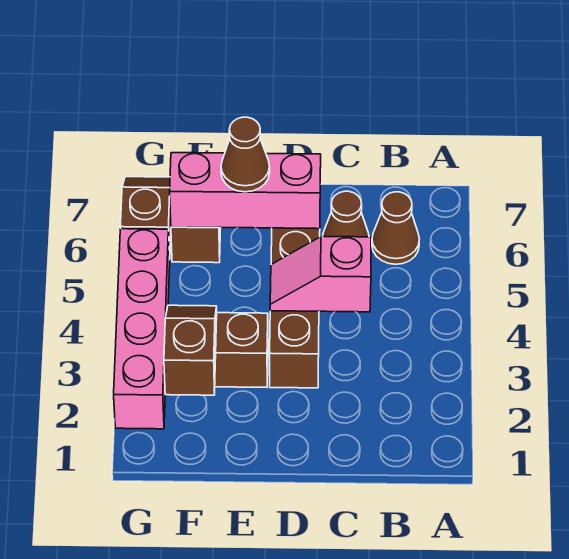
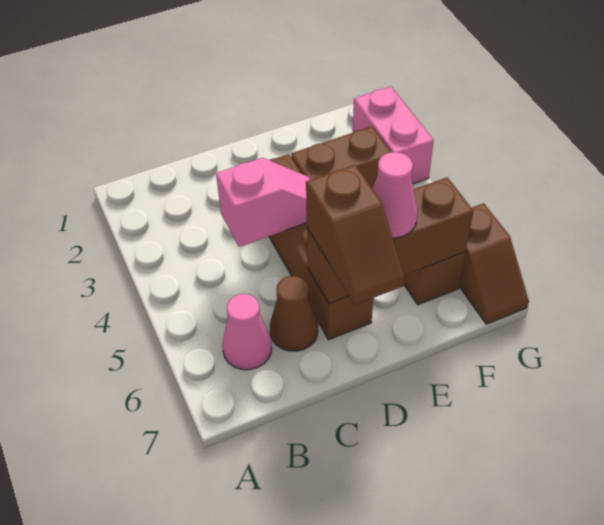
brown 1x1 cone [372,192,419,264] -> pink 1x1 cone [222,294,272,370]
pink 1x3 brick [170,153,321,229] -> brown 1x3 brick [307,177,473,304]
brown 1x1 cone [221,117,270,192] -> pink 1x1 cone [373,152,417,238]
brown 1x2 slope [164,305,217,395] -> brown 1x2 slope moved to [306,165,405,305]
pink 1x4 brick [114,229,170,429] -> pink 1x2 brick [353,87,434,184]

